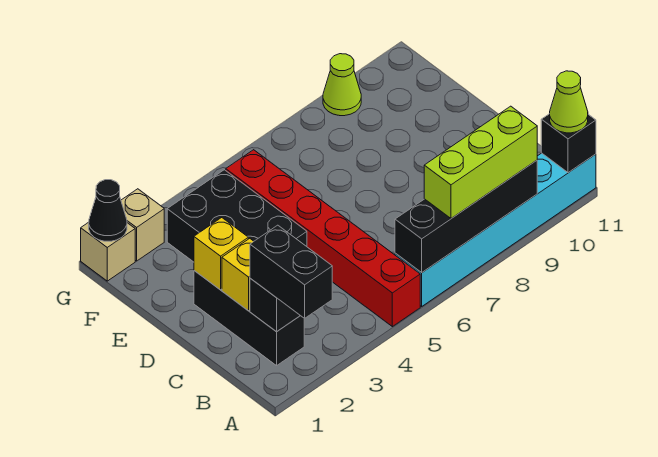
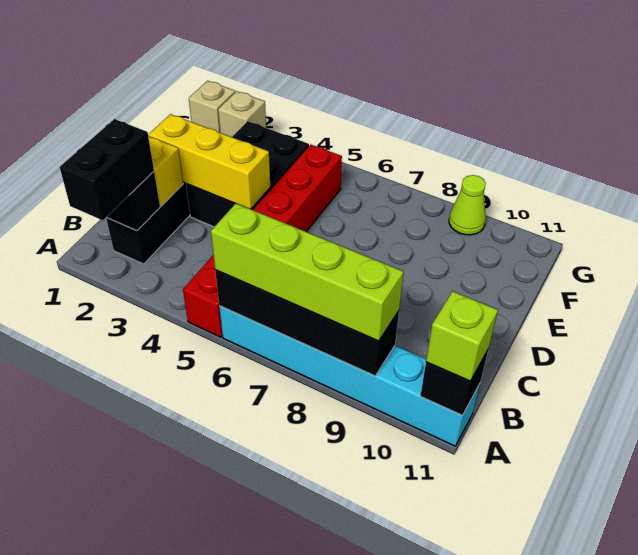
lime 1x3 brick [424,106,537,218] -> lime 1x4 brick [211,203,404,341]
lime 1x1 cone [550,71,588,133] -> lime 1x1 brick [426,291,498,381]
yellow 1x1 brick [194,218,248,290] -> yellow 1x3 brick [148,114,270,209]
black 1x1 cone [89,180,127,241] -> none

